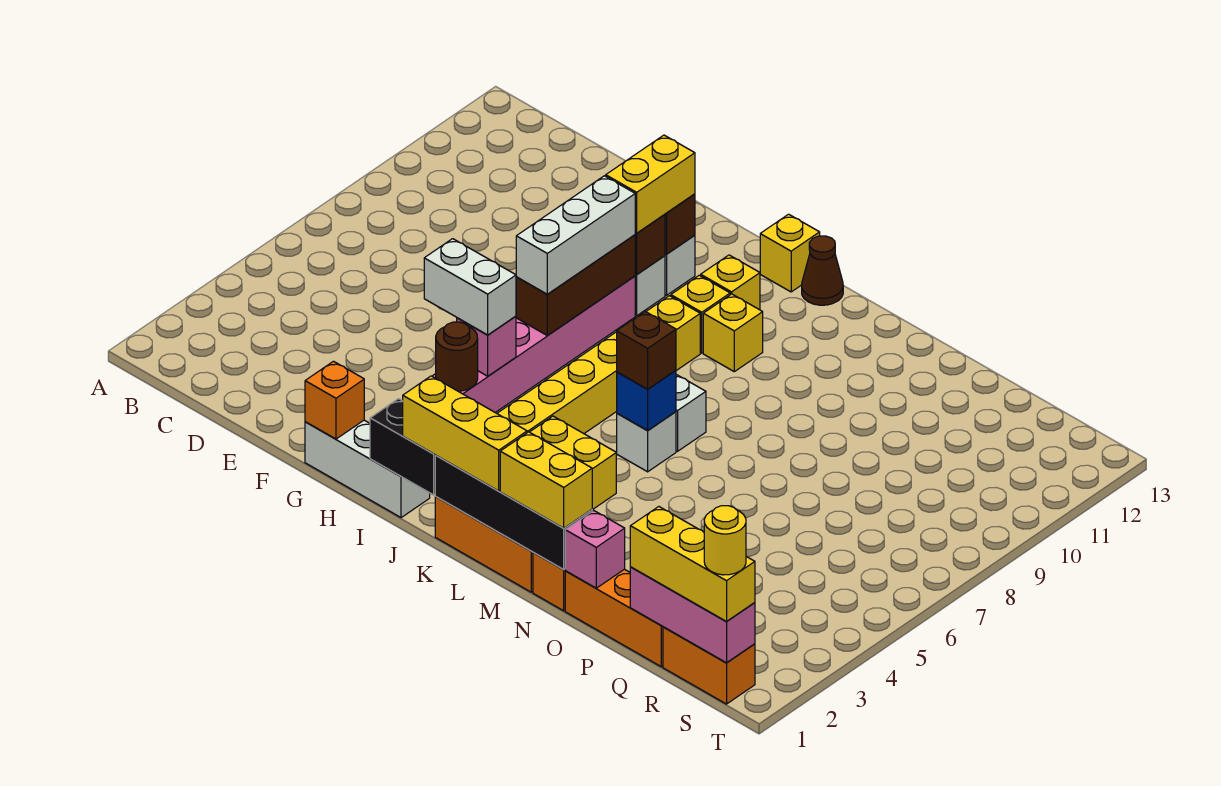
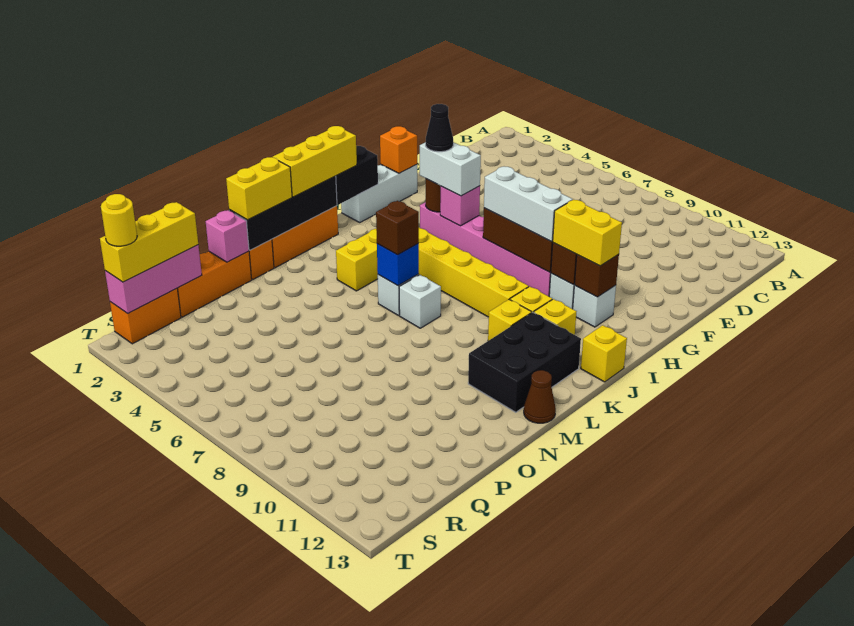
white 1x2 brick [424,239,516,335] -> white 1x2 brick turned to [420,142,481,196]
none -> black 1x1 cone [426,104,453,152]
none -> black 2x3 brick [468,312,581,412]
brown 1x1 cone [802,236,843,305] -> brown 1x1 cone moved to [524,370,556,423]

